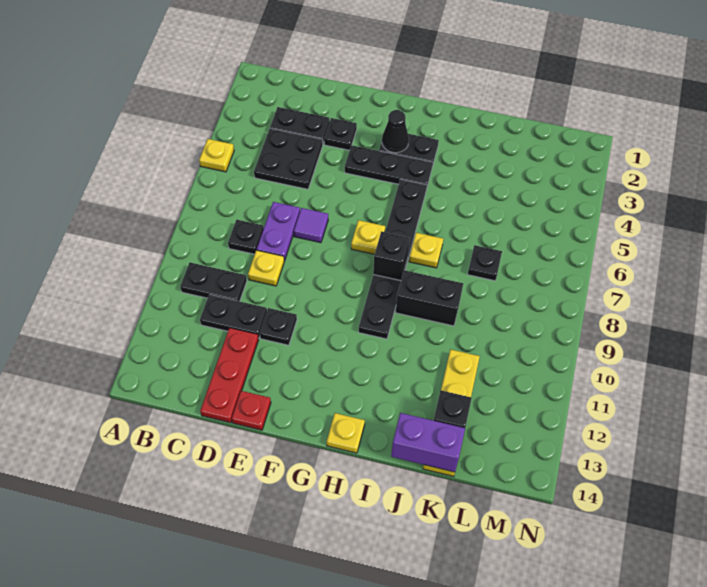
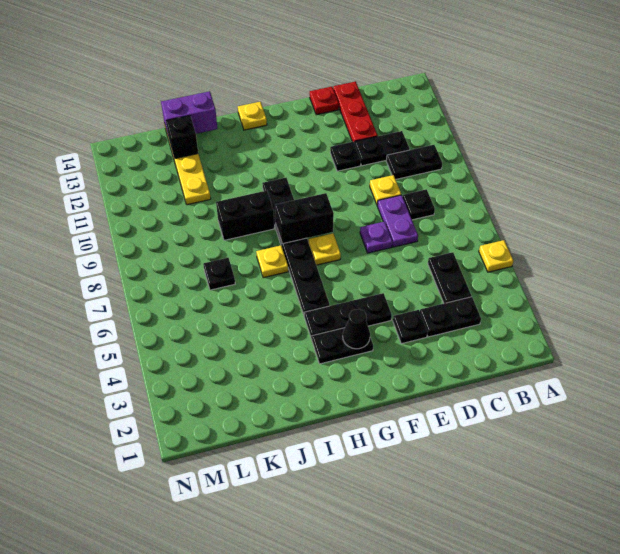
black 2x2 plate [254,128,323,189] -> black 1x2 plate [428,252,471,303]
purple 1x1 tile [294,208,328,243] -> purple 1x1 plate [360,222,392,253]
black 1x1 brick [373,231,410,281] -> black 1x2 brick [275,193,334,244]

